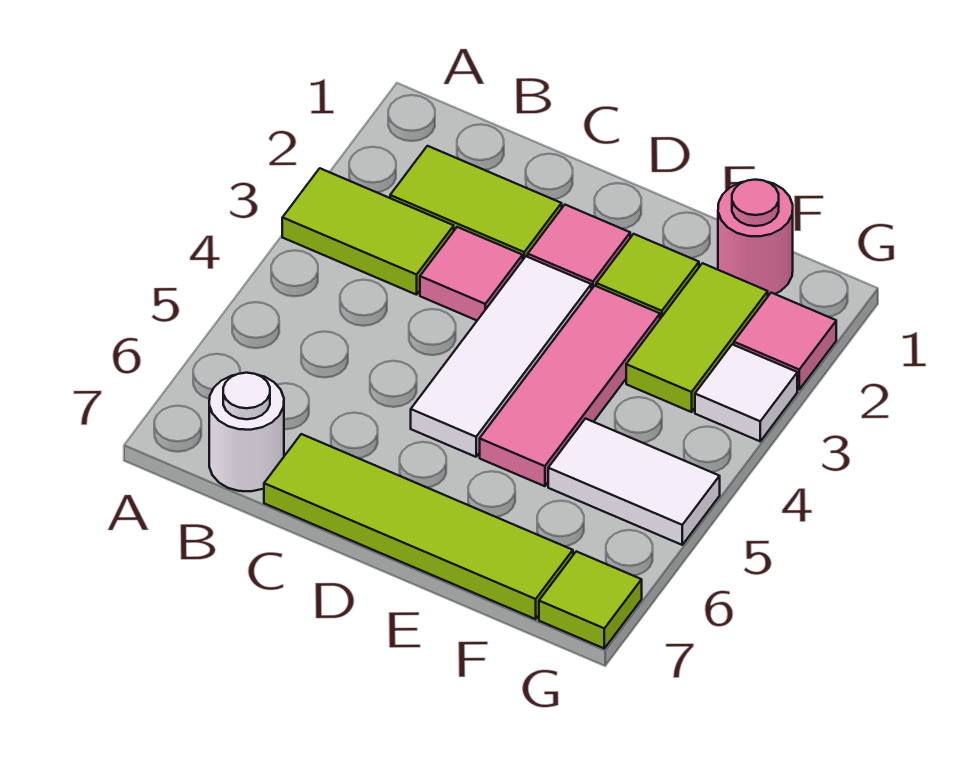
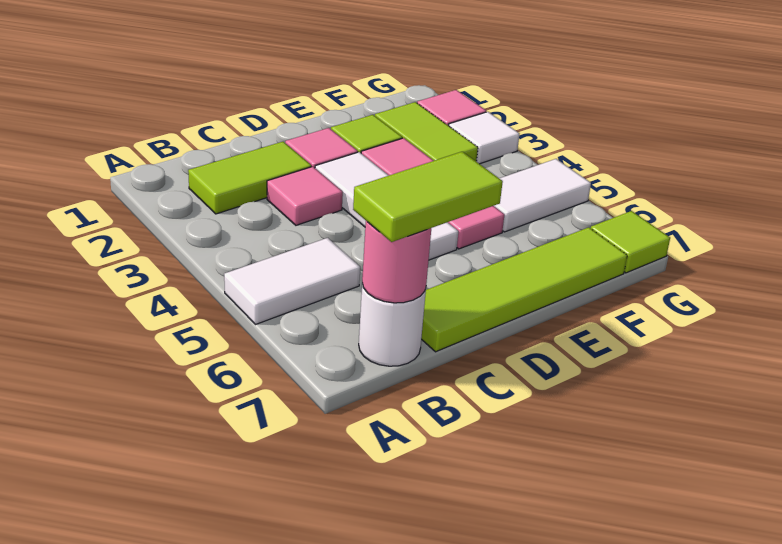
lime 1x2 tile [282,168,454,295] -> lime 1x2 tile moved to [353,152,503,242]
none -> white 1x2 tile [224,238,360,325]
pink 1x1 round brick [718,180,793,296] -> pink 1x1 round brick moved to [362,221,431,303]

